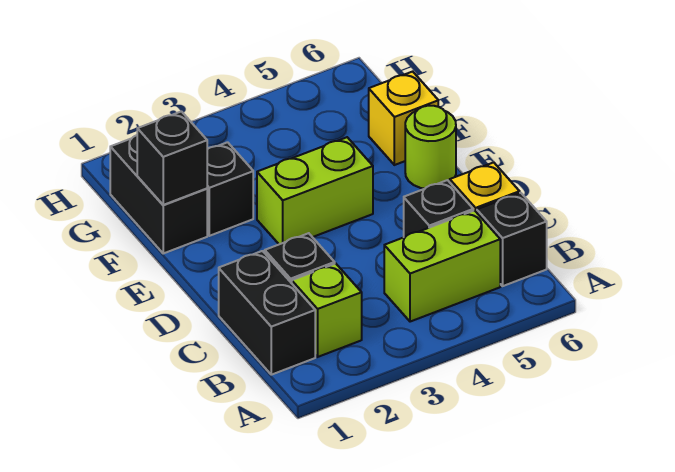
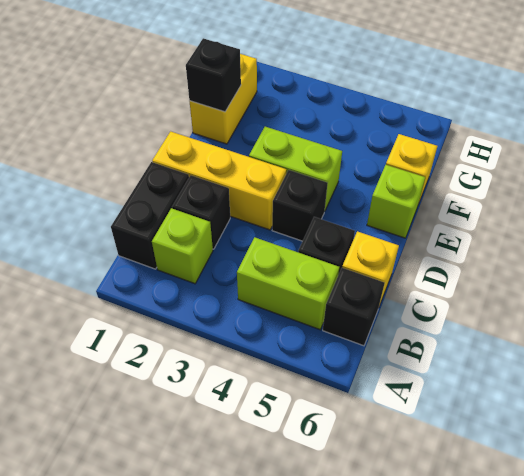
none -> yellow 1x3 brick [152,131,286,230]
lime 1x1 round brick [405,106,456,189] -> lime 1x1 brick [367,165,425,238]
black 1x2 brick [110,135,207,253] -> yellow 1x2 brick [190,54,257,144]
black 1x1 brick [207,142,253,236] -> black 1x1 brick moved to [272,170,327,241]

